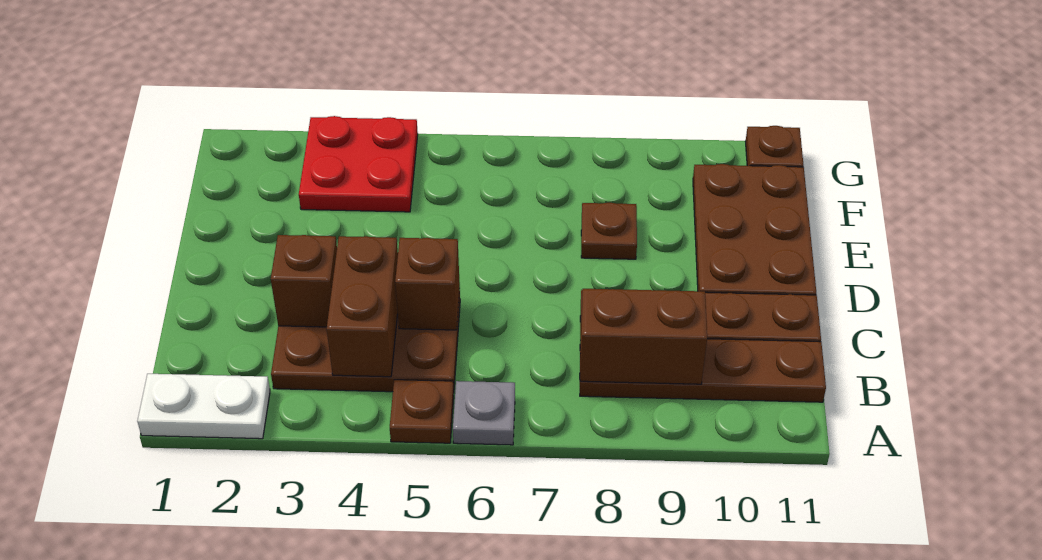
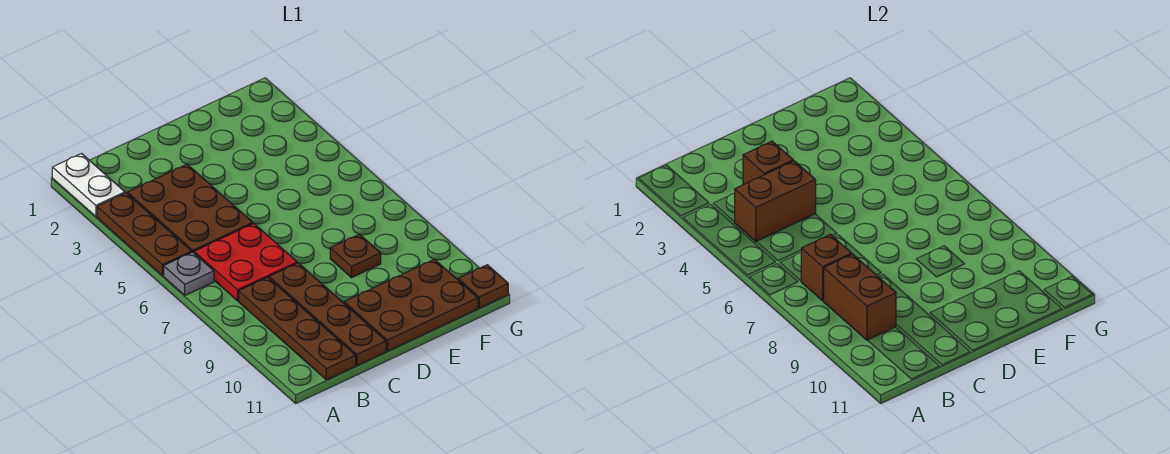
brown 1x1 plate [390,380,454,443] -> brown 1x3 plate [97,193,192,276]
brown 1x1 brick [395,238,460,330] -> brown 1x1 brick moved to [801,234,852,301]
red 2x2 plate [299,116,418,212] -> red 2x2 plate moved to [194,223,297,301]

